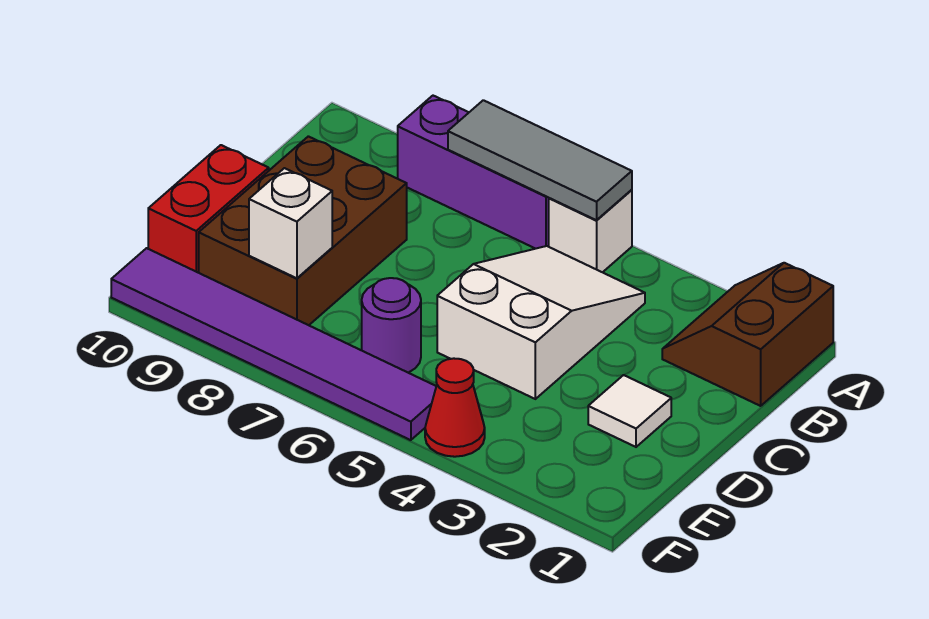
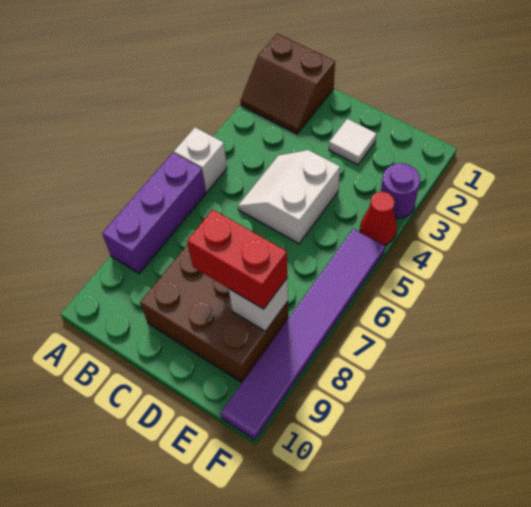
grey 1x3 tile [448,100,632,220] -> none
white 2x3 slope [437,246,645,399] -> white 2x2 slope [238,150,340,244]
red 1x2 brick [148,145,269,273] -> red 1x2 brick moved to [187,210,287,309]
purple 1x1 round brick [362,278,421,373] -> purple 1x1 round brick moved to [381,163,420,219]

